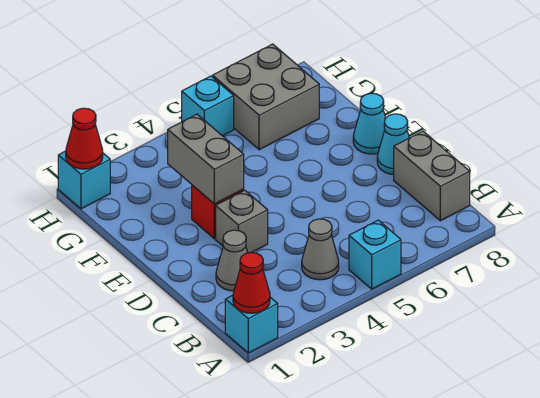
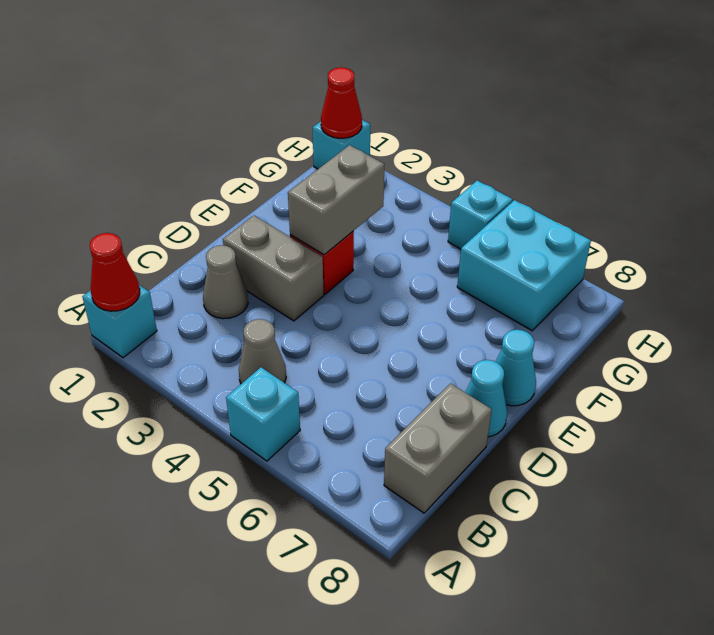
grey 1x1 brick [216,190,268,253] -> grey 1x2 brick [223,215,324,321]
grey 2x2 brick [213,44,319,150] -> cyan 2x2 brick [457,200,591,331]

